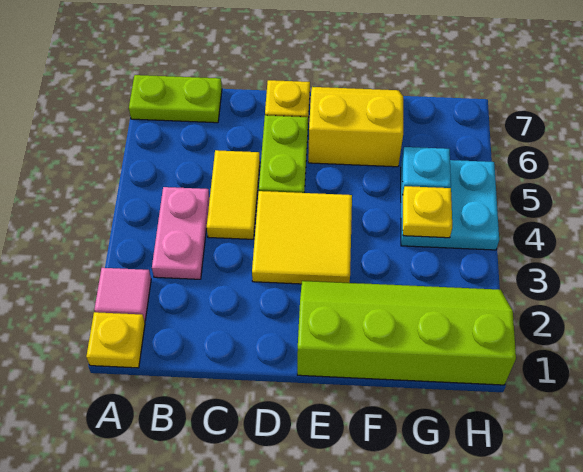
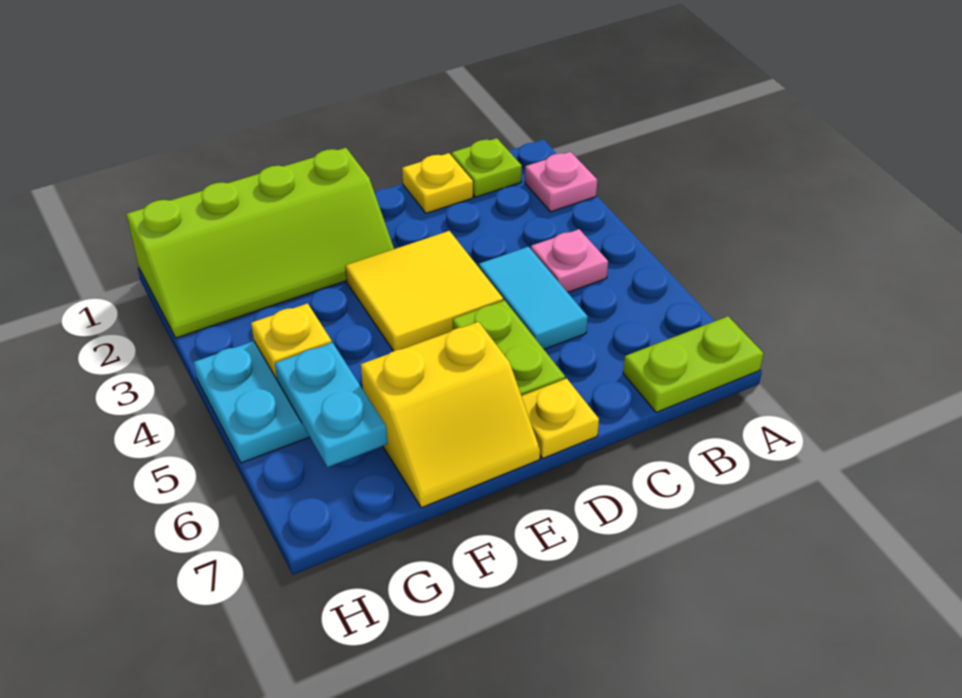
yellow 1x1 plate [86,312,145,368] -> yellow 1x1 plate moved to [402,153,473,213]
pink 1x1 tile [94,268,151,321] -> pink 1x1 plate [525,152,597,212]
none -> lime 1x1 plate [451,138,522,197]
pink 1x2 plate [152,187,210,279] -> pink 1x1 plate [531,229,608,292]
yellow 1x2 tile [207,150,260,239] -> cyan 1x2 tile [479,247,588,349]
cyan 1x1 plate [402,147,451,191] -> cyan 1x2 plate [275,343,388,467]

